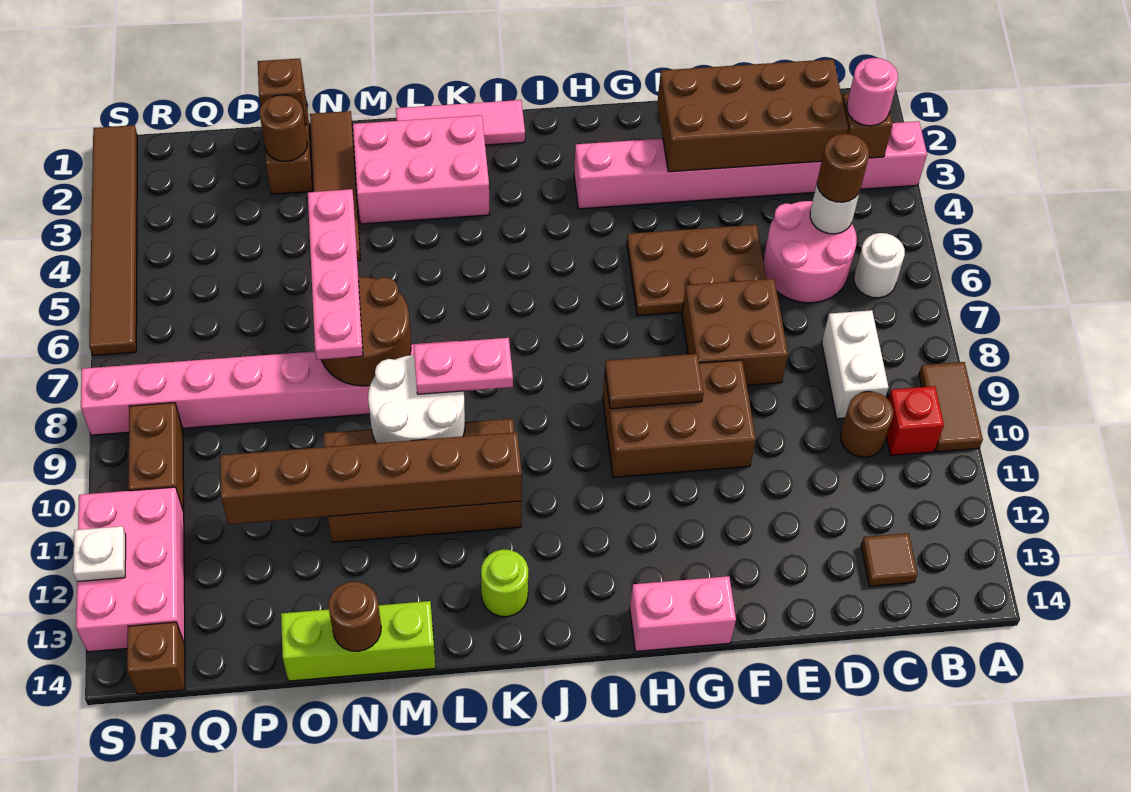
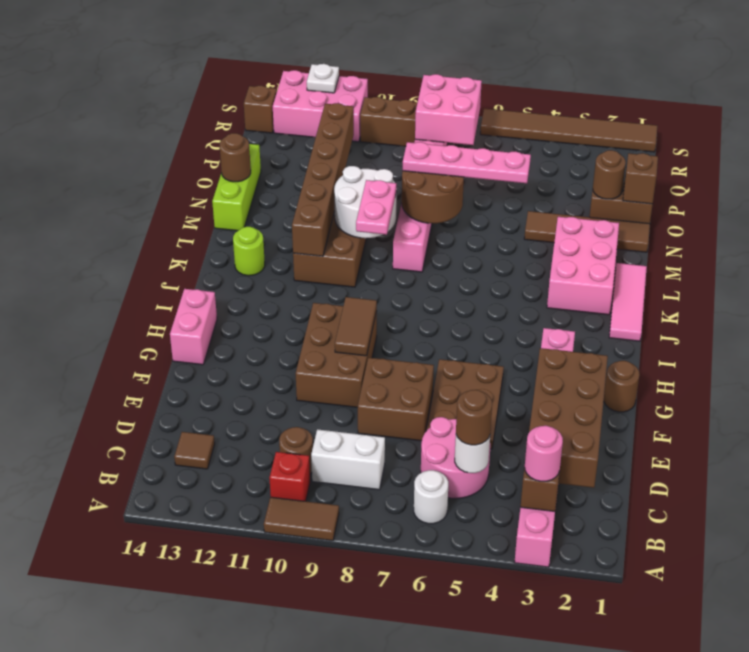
none -> brown 1x1 round brick [604,361,640,412]
none -> pink 2x2 brick [415,74,482,145]

